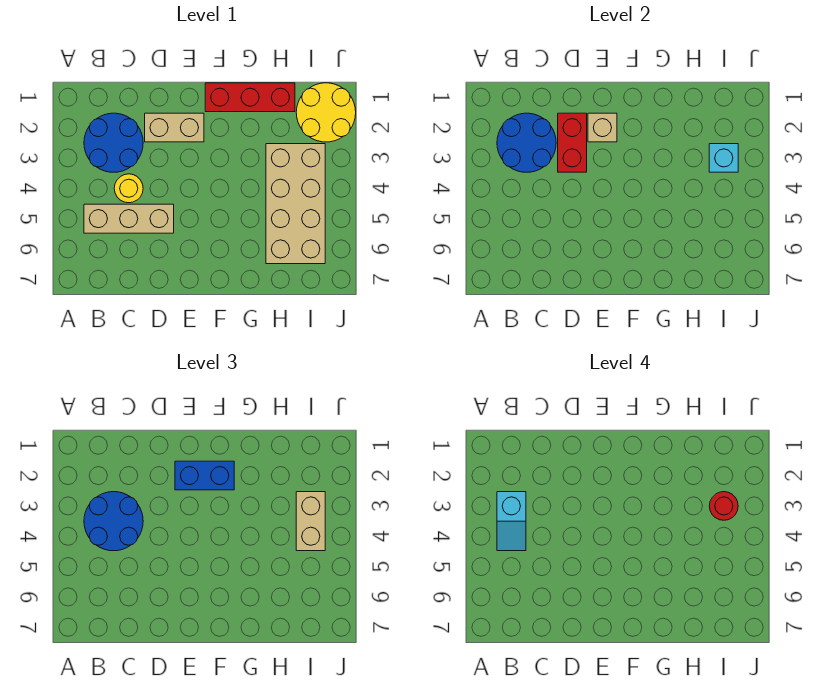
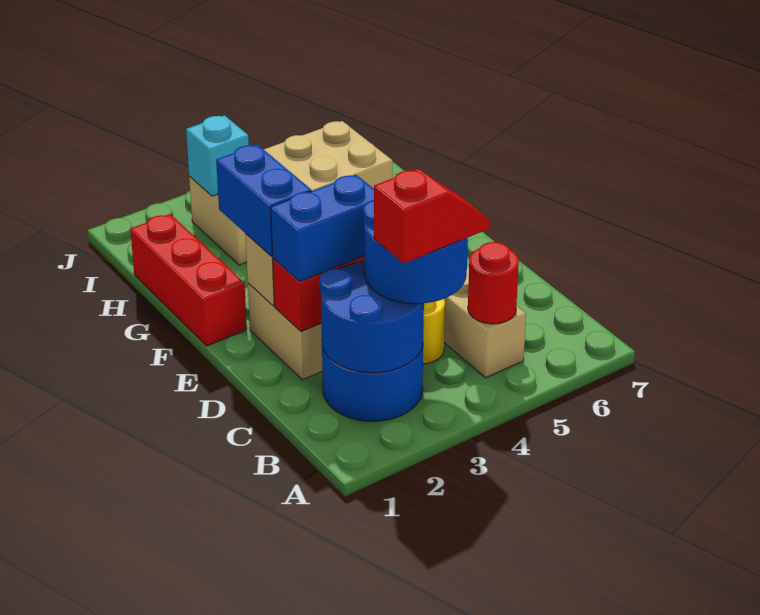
cyan 1x2 slope [497,492,526,551] -> red 1x2 slope [374,169,490,263]
none -> blue 1x2 brick [271,175,374,282]
yellow 2x2 round brick [296,83,356,142] -> none
tan 1x2 brick [296,492,325,551] -> none
red 1x1 round brick [709,492,738,520] -> red 1x1 round brick moved to [468,242,519,324]

